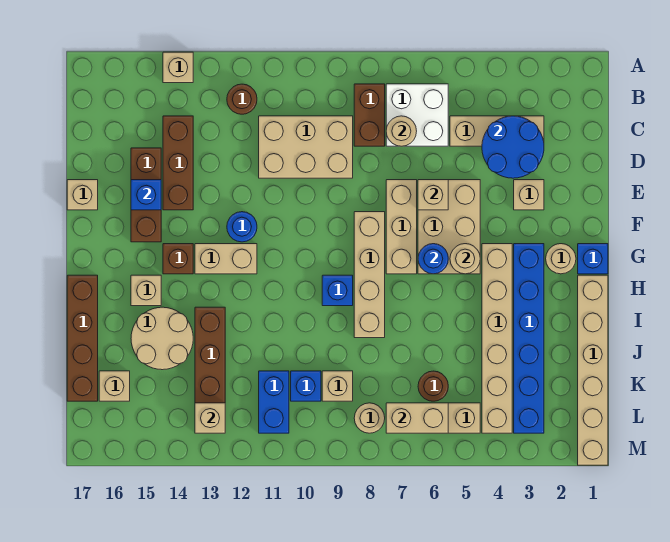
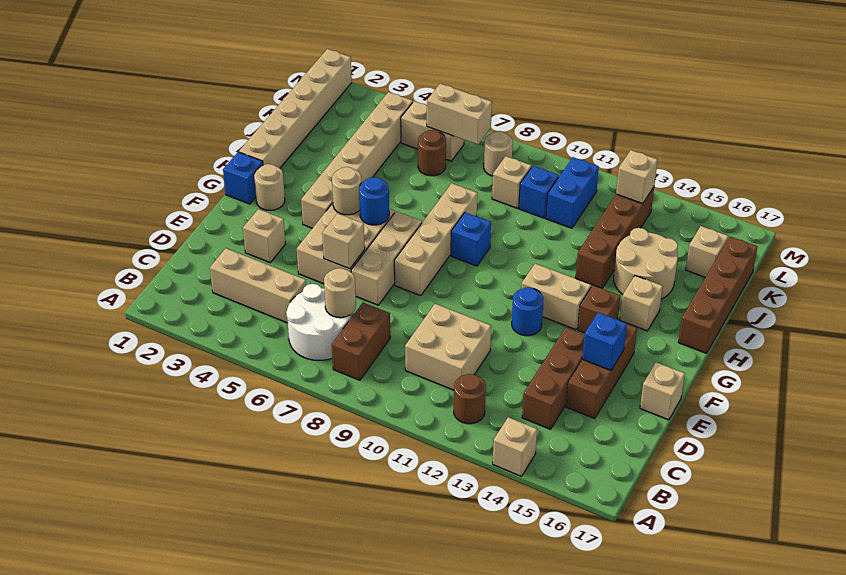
white 2x2 brick [386,84,448,146] -> white 2x2 round brick [286,284,350,360]
blue 2x2 round brick [482,116,544,178] -> none
tan 2x3 brick [259,116,353,178] -> tan 2x2 brick [405,304,491,390]
blue 1x6 brick [514,244,544,433] -> none

